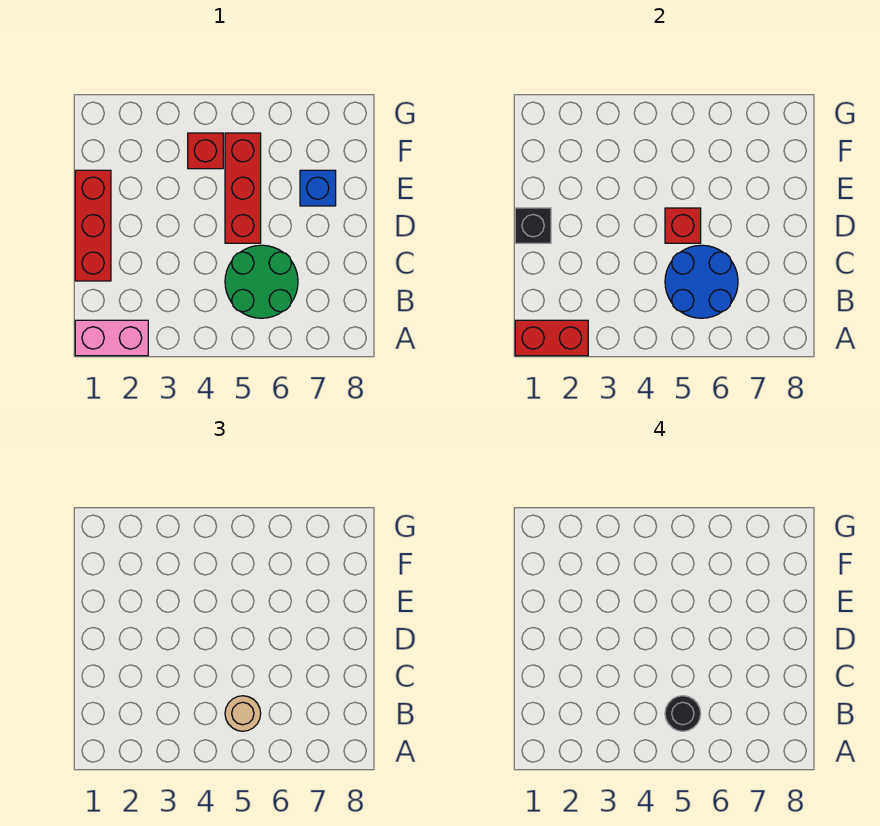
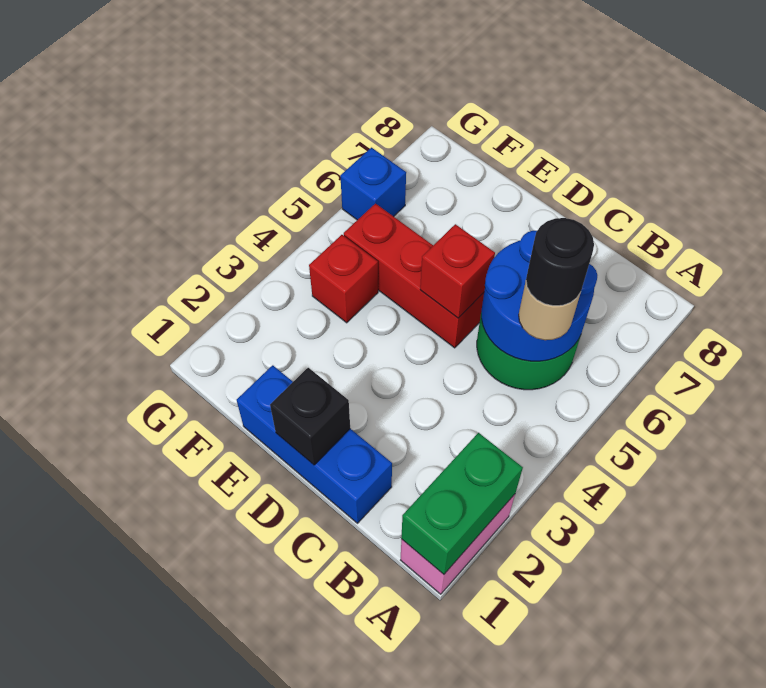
red 1x2 brick [515,320,588,356] -> green 1x2 brick [401,433,523,574]
red 1x3 brick [75,170,111,281] -> blue 1x3 brick [237,365,392,523]
blue 1x1 brick [300,170,336,206] -> blue 1x1 brick moved to [340,148,406,220]

